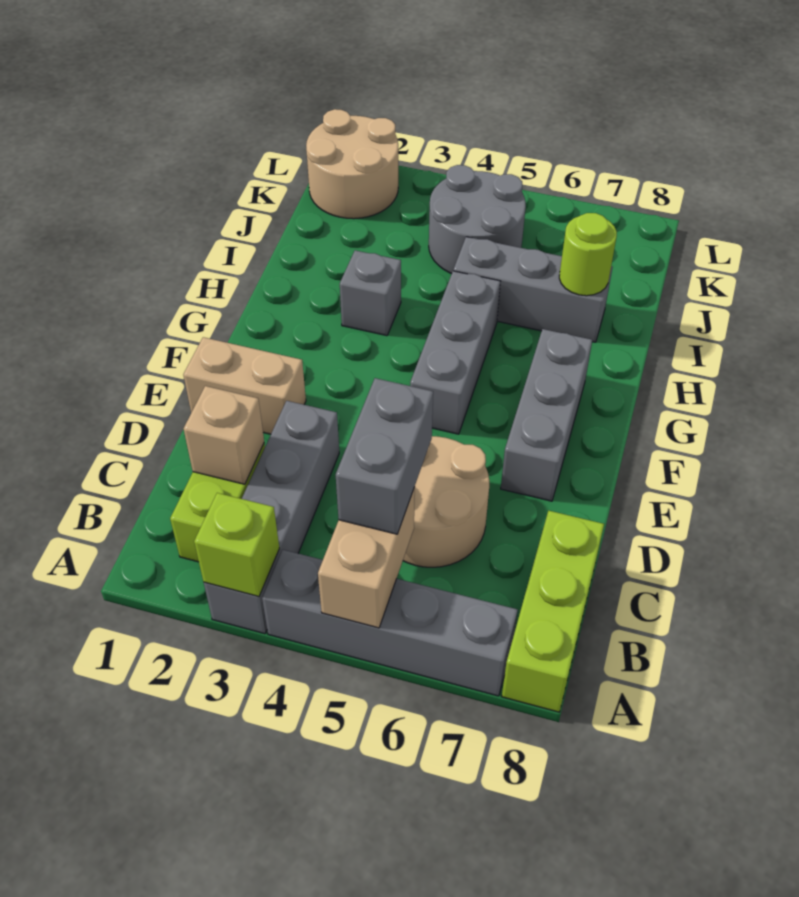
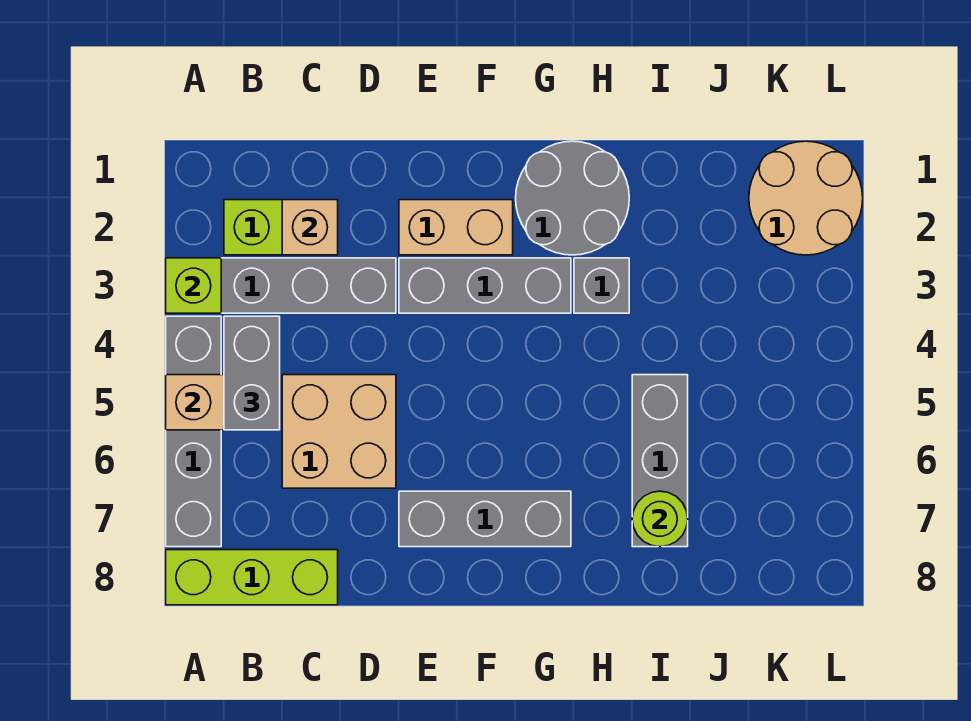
grey 1x2 brick [336,378,433,534] -> grey 1x2 brick turned to [224,316,280,430]
tan 2x2 round brick [403,436,489,567] -> tan 2x2 brick [282,375,396,488]
tan 1x2 brick [183,337,306,434] -> tan 1x2 brick turned to [399,200,513,255]
grey 1x3 brick [410,271,500,434] -> grey 1x3 brick moved to [399,258,571,313]
grey 2x2 round brick [429,165,526,274] -> grey 2x2 round brick moved to [516,141,629,255]

